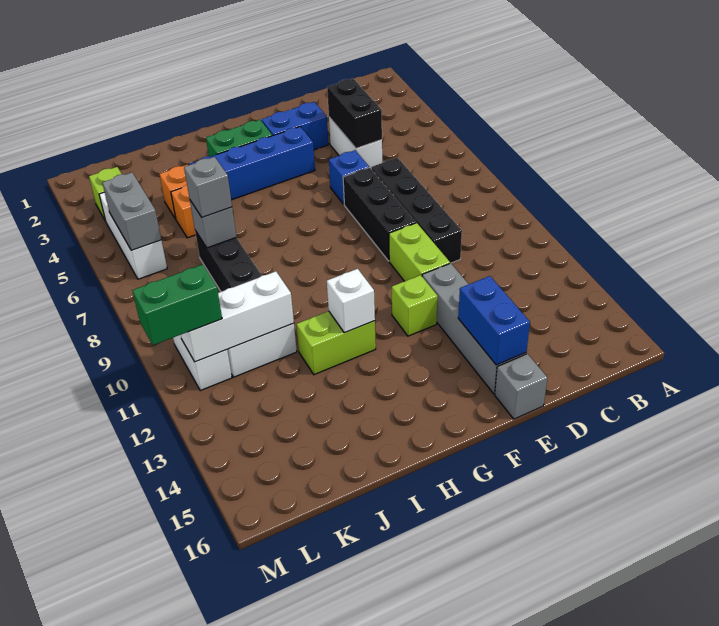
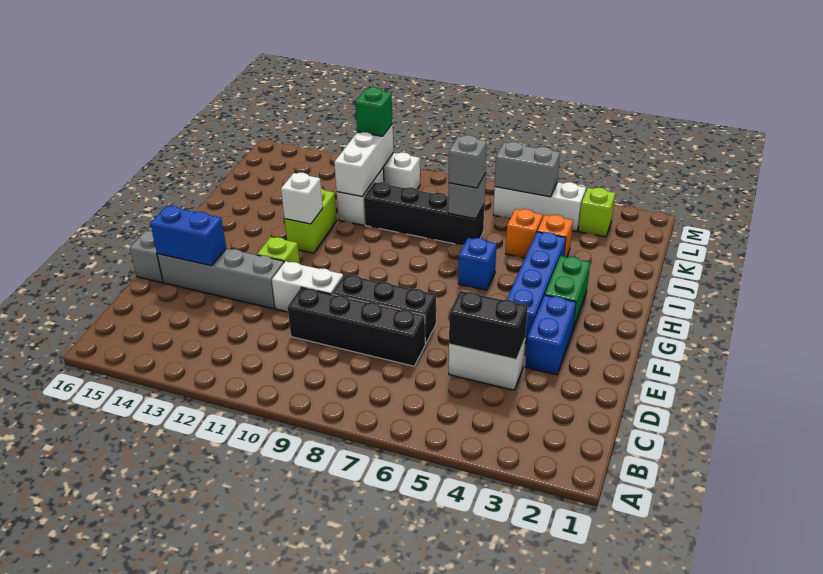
blue 1x1 brick [329,150,369,204] -> blue 1x1 brick moved to [458,238,497,290]
lime 1x2 brick [389,223,450,281] -> white 1x2 brick [272,261,343,312]
green 1x2 brick [132,265,222,345] -> green 1x1 brick [355,87,392,136]

